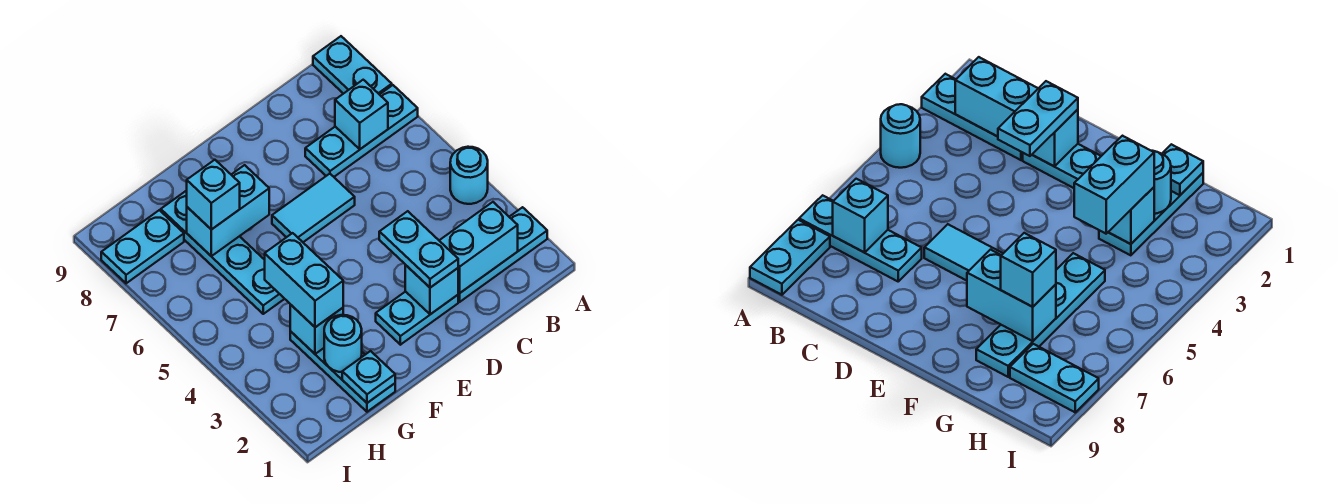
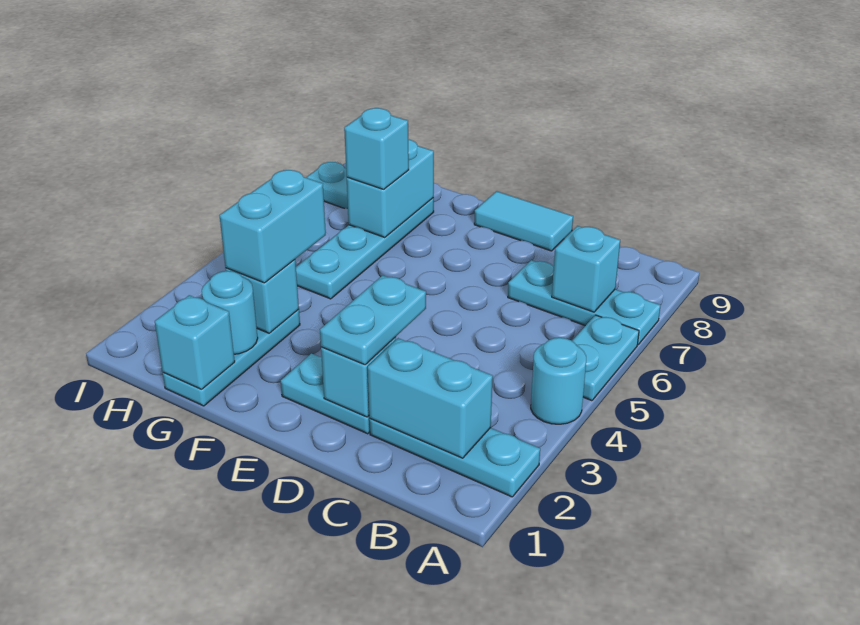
cyan 1x2 plate [313,36,392,95] -> cyan 1x2 plate moved to [572,315,639,401]
cyan 1x2 tile [272,174,355,242] -> cyan 1x2 tile moved to [474,191,573,251]
cyan 1x2 brick [187,165,269,256] -> cyan 1x2 brick turned to [347,139,434,238]
cyan 1x1 plate [342,351,395,403] -> cyan 1x1 brick [155,295,235,389]

